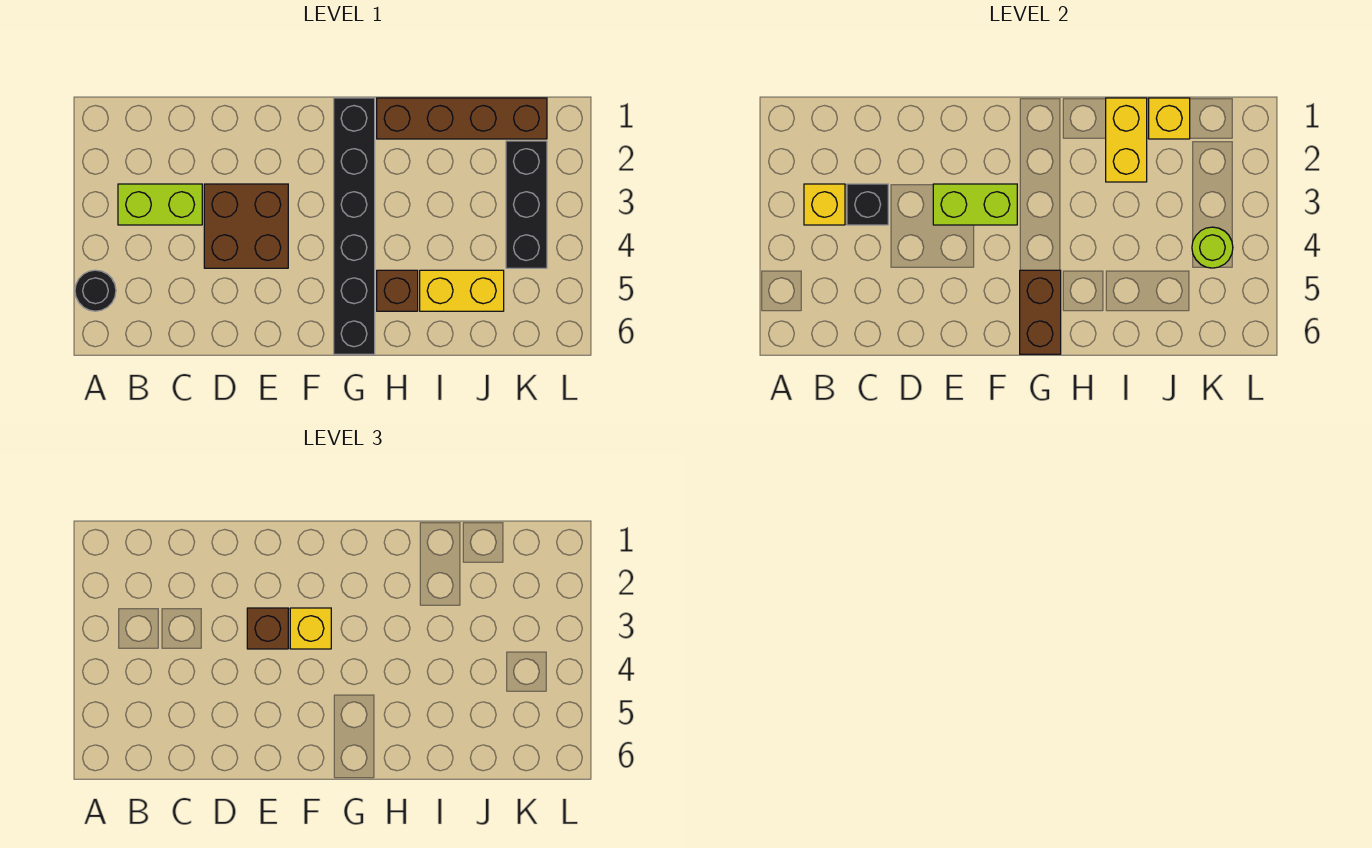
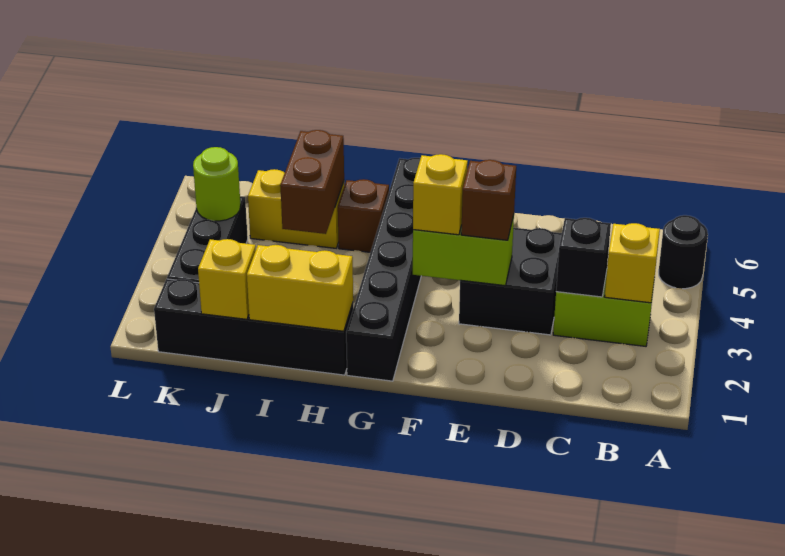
brown 2x2 brick [204,184,288,268] -> black 2x2 brick [459,228,562,335]
brown 1x2 brick [1020,270,1061,354] -> brown 1x2 brick moved to [280,130,344,234]
brown 1x4 brick [377,98,547,139] -> black 1x4 brick [154,279,353,375]
yellow 1x2 brick [1106,98,1147,182] -> yellow 1x2 brick turned to [247,245,353,331]

